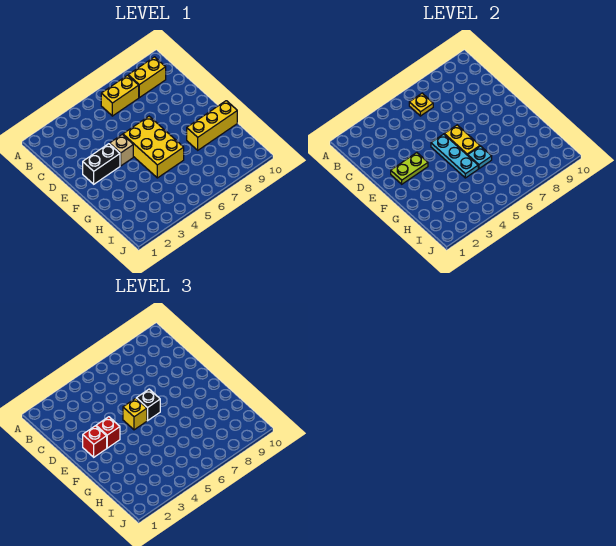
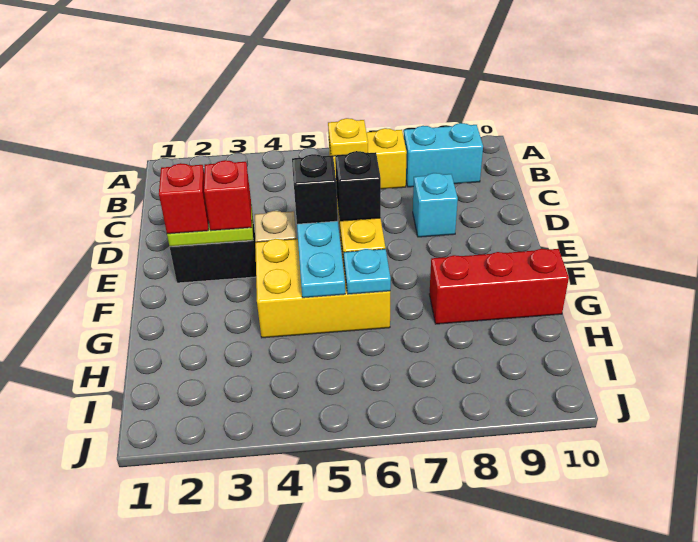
yellow 1x2 brick [128,57,166,98] -> cyan 1x2 brick [404,123,483,187]
none -> cyan 1x1 brick [413,173,458,237]
yellow 2x3 brick [123,116,184,178] -> yellow 2x3 brick turned to [255,236,390,338]
yellow 1x1 brick [123,398,147,430] -> black 1x1 brick [292,154,338,224]
yellow 1x3 brick [187,101,237,150] -> red 1x3 brick [429,249,569,324]

